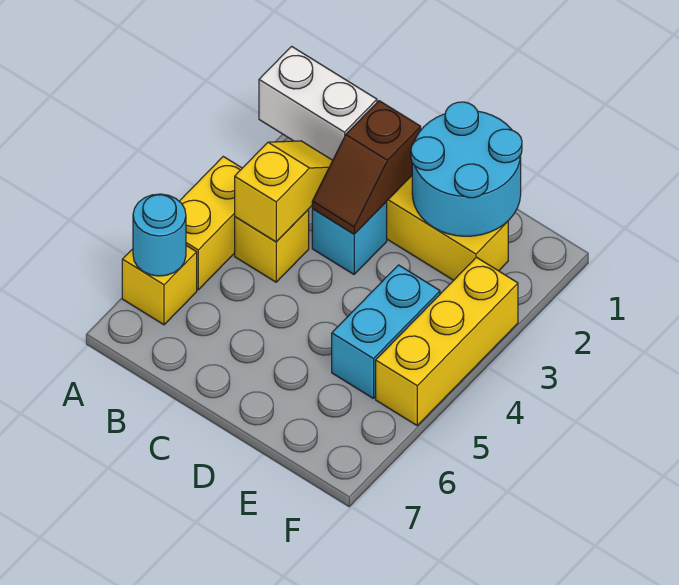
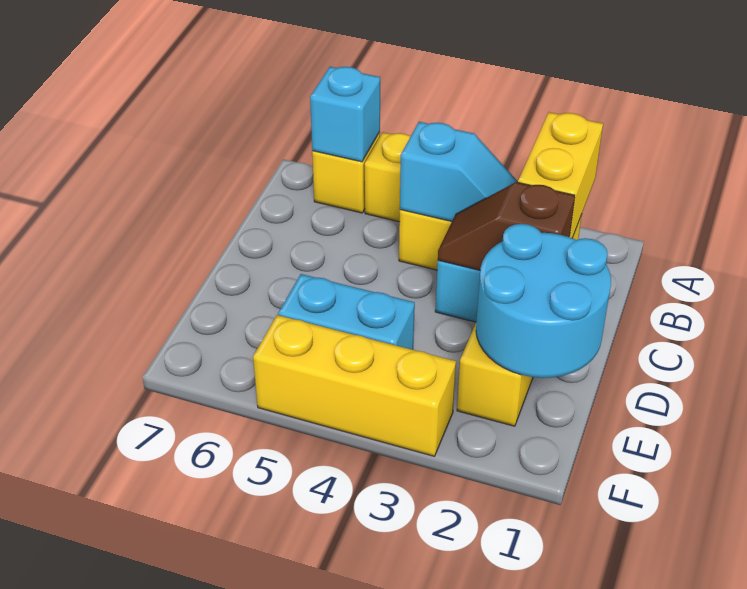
white 1x2 brick [259,46,377,160] -> yellow 1x2 brick [518,112,603,238]
cyan 1x1 round brick [133,194,186,276] -> cyan 1x1 brick [310,67,380,162]
yellow 1x2 slope [235,141,333,242] -> cyan 1x2 slope [400,122,518,221]

